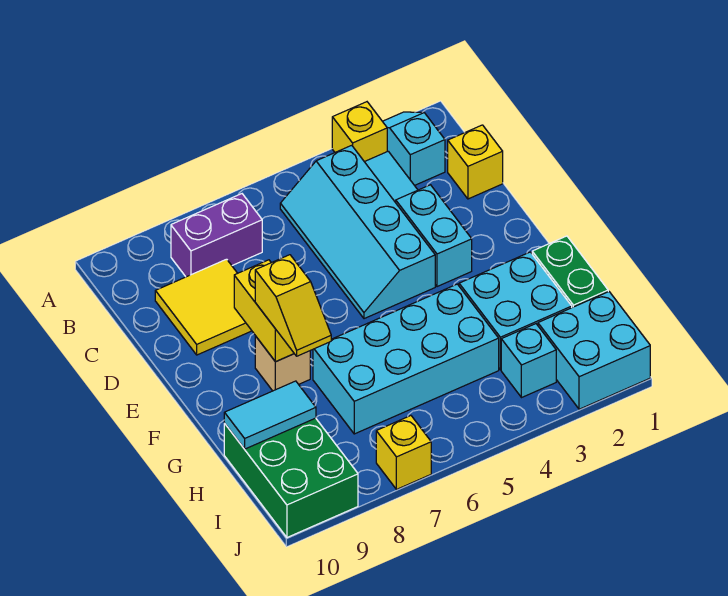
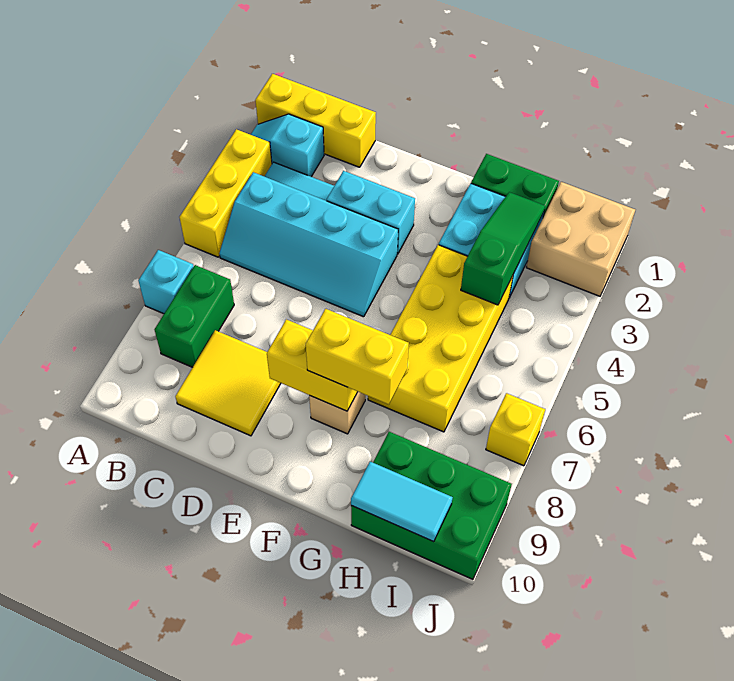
yellow 1x1 brick [332,102,387,162] -> yellow 1x3 brick [180,129,272,257]
purple 1x2 brick [171,194,262,277] -> green 1x2 brick [155,265,234,367]
yellow 1x1 brick [448,125,503,199] -> yellow 1x3 brick [255,74,376,167]
yellow 1x2 slope [255,255,331,356] -> yellow 1x2 brick [306,309,409,404]
cyan 2x4 brick [313,284,499,434] -> yellow 2x4 brick [368,245,513,432]
none -> green 1x3 slope [461,192,545,305]
cyan 1x2 tile [224,381,316,449] -> cyan 1x2 tile turned to [351,461,453,542]
cyan 2x2 brick [538,292,650,409] -> tan 2x2 brick [526,182,635,296]
cyan 1x1 brick [501,324,556,398] -> cyan 1x1 brick moved to [138,250,194,314]

